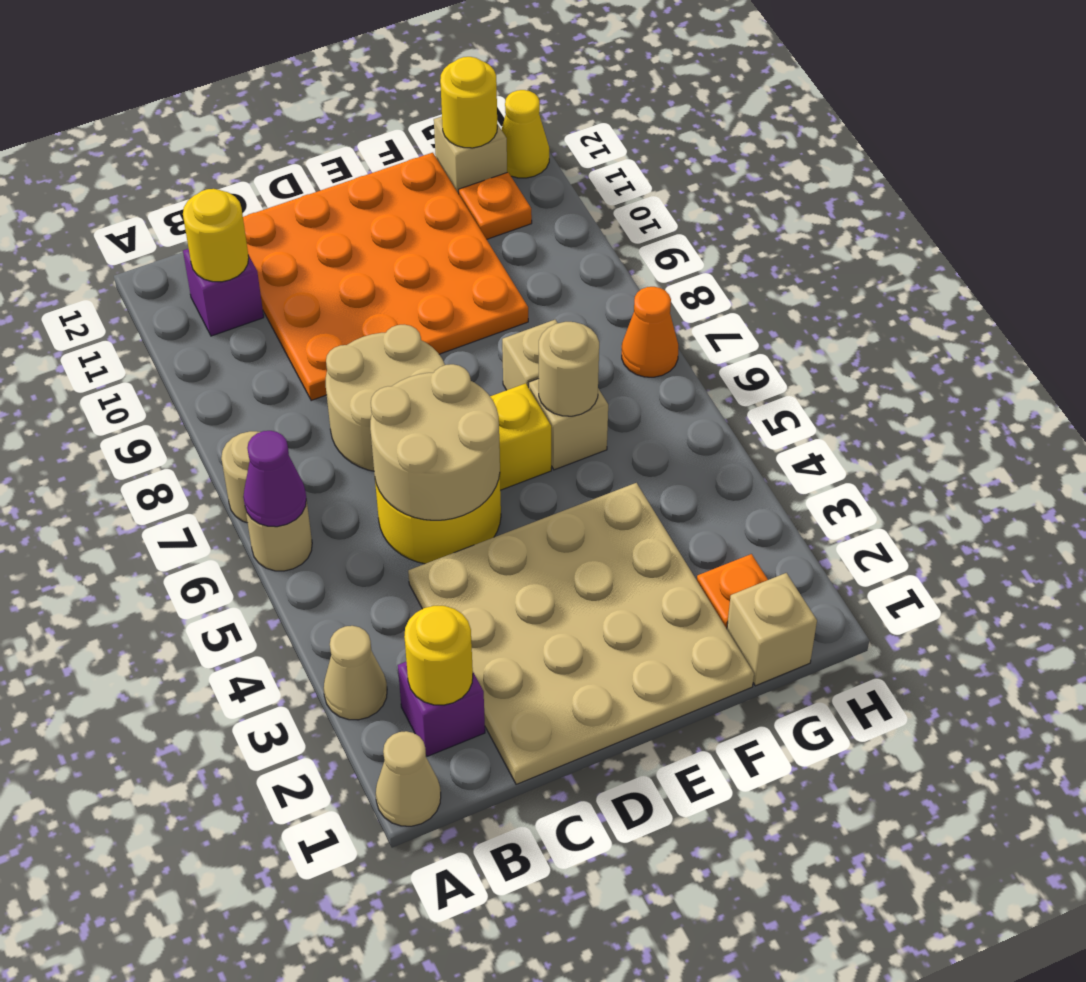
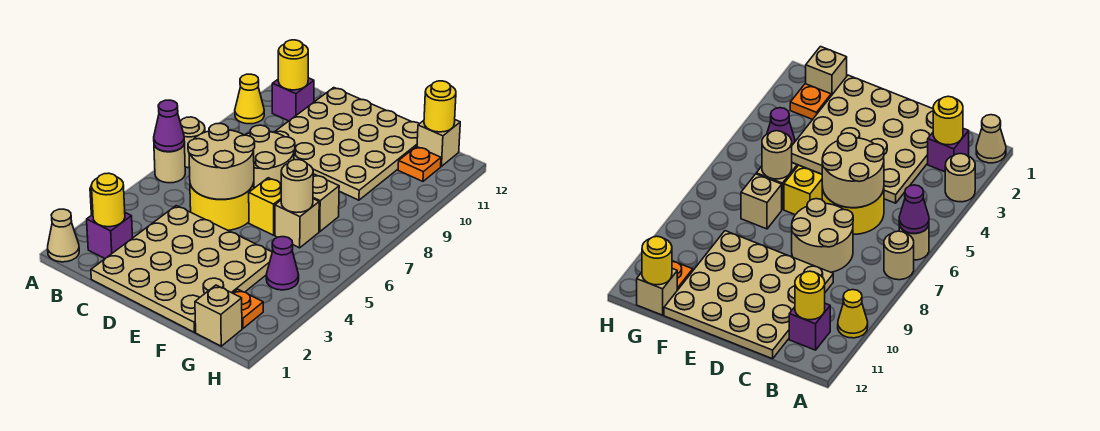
tan 1x1 cone [324,626,387,720] -> tan 1x1 round brick [945,154,975,202]
orange 4x4 plate [243,153,528,401] -> tan 4x4 plate [274,88,419,200]
none -> purple 1x1 cone [266,237,299,290]
orange 1x1 cone [622,287,678,377] -> none
yellow 1x1 cone [501,90,549,178] -> yellow 1x1 cone moved to [235,74,264,124]

